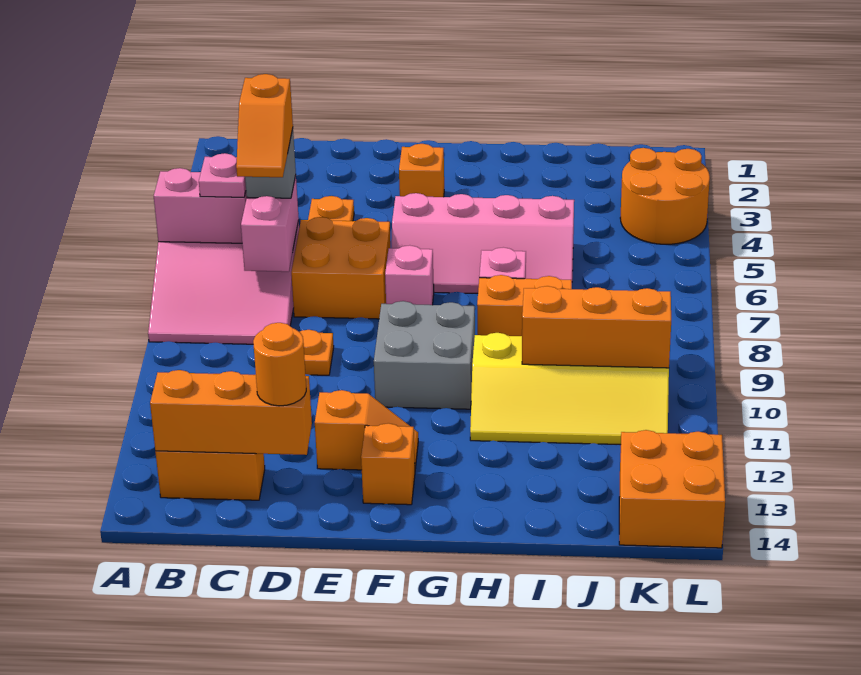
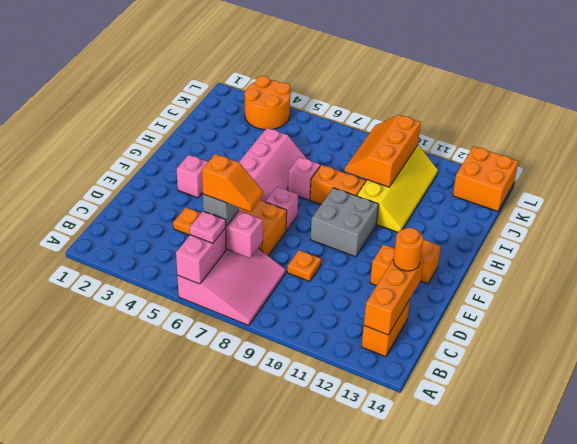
orange 1x1 brick [399,144,444,197] -> pink 1x1 brick [177,155,208,198]
orange 1x2 brick [477,275,572,336] -> orange 1x2 brick turned to [310,165,366,204]

